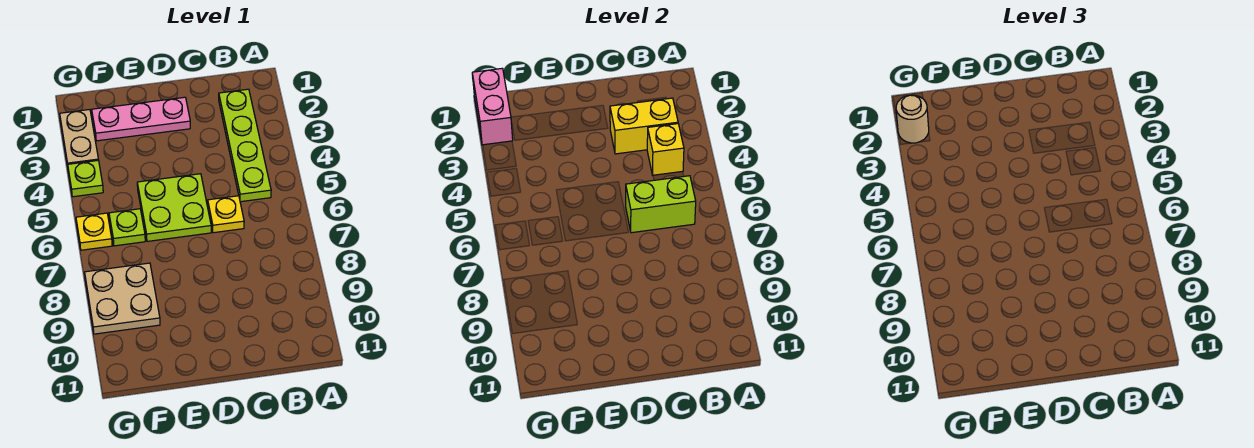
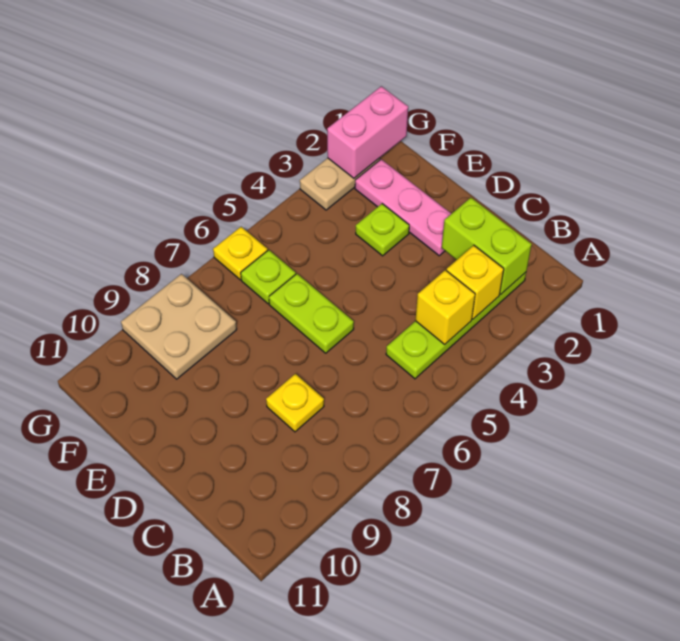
yellow 1x2 brick [610,98,678,154] -> yellow 1x1 brick [447,245,504,319]
lime 1x2 brick [626,176,696,233] -> lime 1x2 brick moved to [442,198,532,295]
yellow 1x1 plate [208,196,244,233] -> yellow 1x1 plate moved to [266,374,324,432]
lime 2x2 plate [137,174,211,241] -> lime 1x2 plate [269,274,354,353]
tan 1x1 round brick [896,95,929,143] -> none
lime 1x1 plate [68,160,103,197] -> lime 1x1 plate moved to [356,204,409,256]

